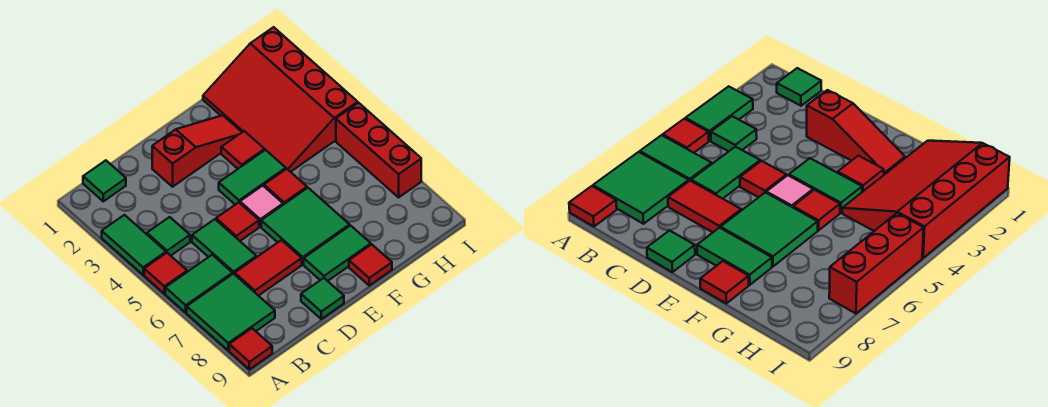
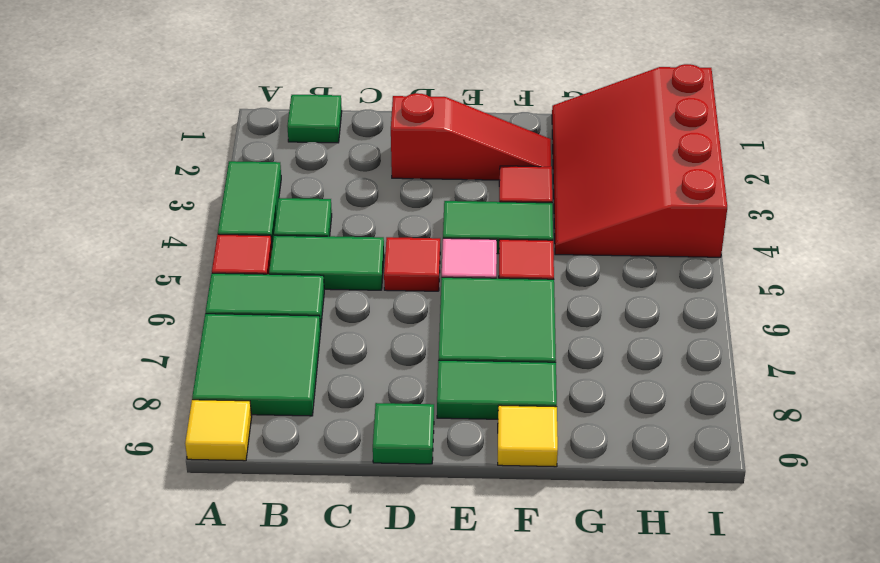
red 1x1 tile [229,328,272,369] -> yellow 1x1 tile [185,400,252,461]
green 1x2 tile [192,219,256,274] -> green 1x2 tile turned to [269,235,384,290]
red 1x2 tile [235,240,302,296] -> none
red 1x1 tile [349,244,392,285] -> yellow 1x1 tile [498,405,558,467]
red 1x3 brick [336,103,421,197] -> none

